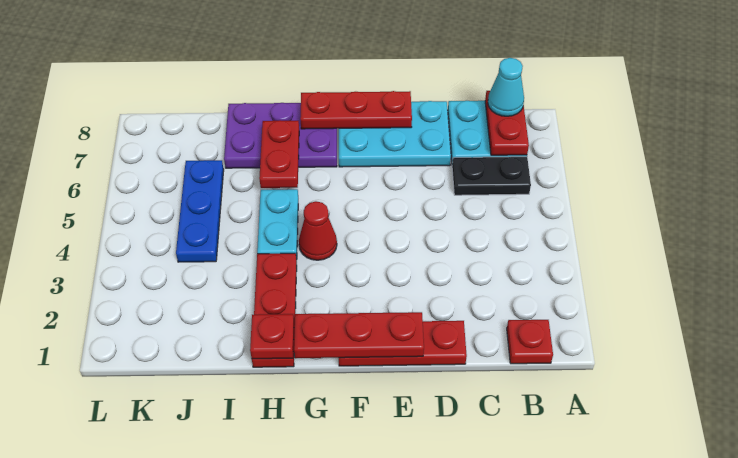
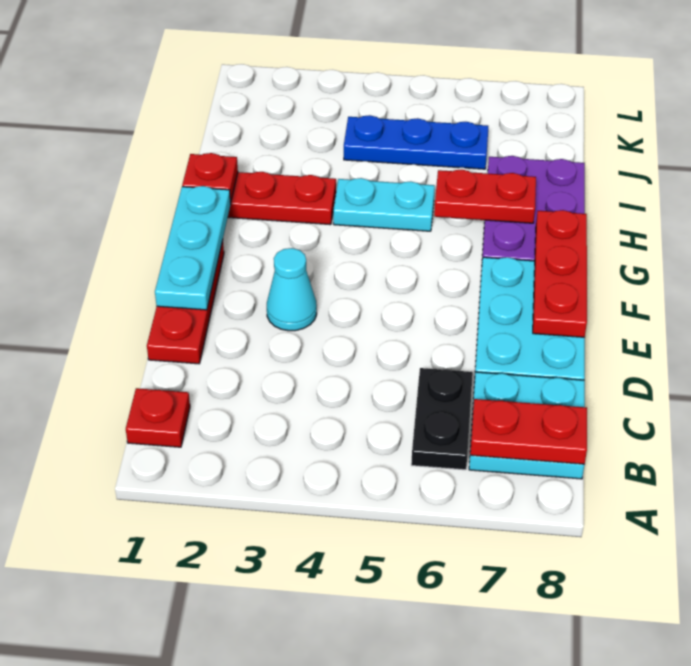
cyan 1x1 cone [488,58,524,116] -> cyan 1x1 cone moved to [267,248,317,331]
red 1x3 plate [294,312,424,358] -> cyan 1x3 plate [155,186,231,310]
red 1x1 cone [299,201,337,260] -> none

